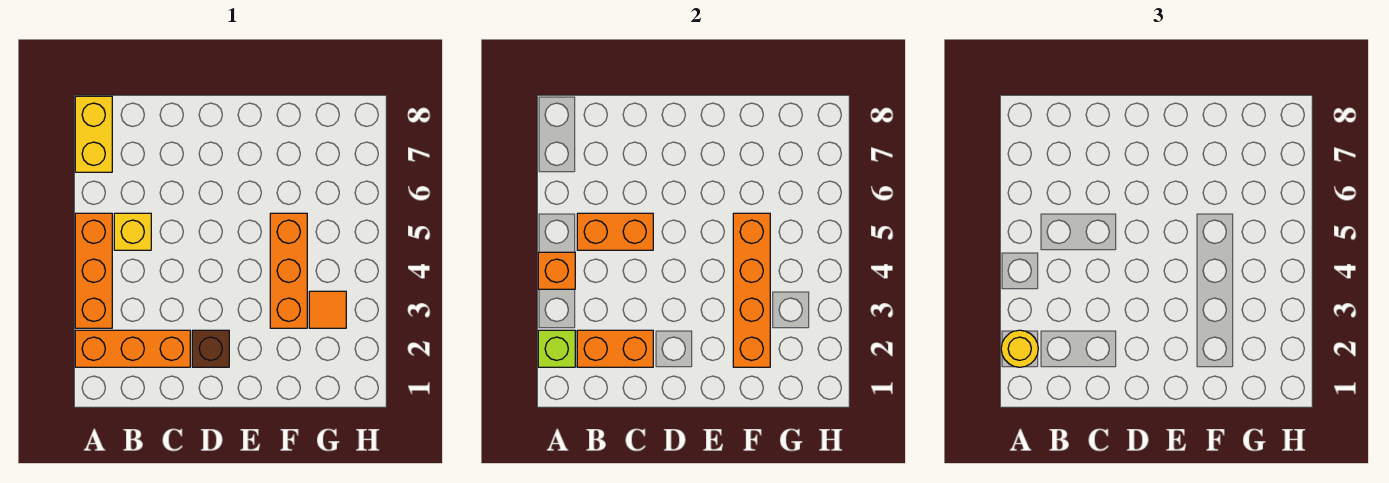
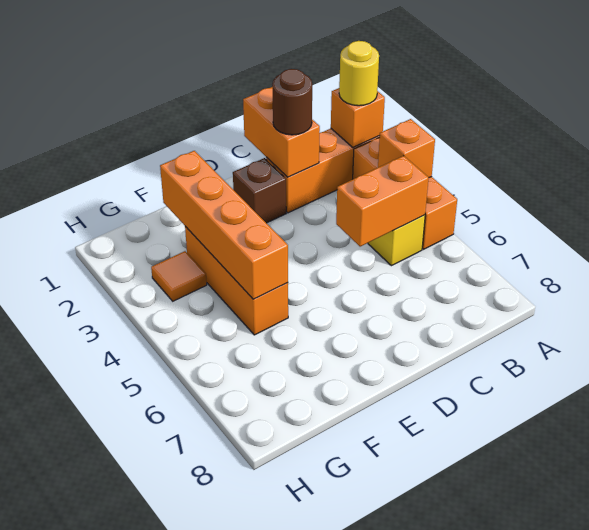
lime 1x1 brick [538,330,575,367] -> orange 1x1 brick [331,88,385,148]
yellow 1x2 brick [75,96,112,172] -> none
orange 1x2 brick [577,330,653,367] -> orange 1x2 brick turned to [243,87,320,177]
none -> brown 1x1 round brick [272,69,312,135]

